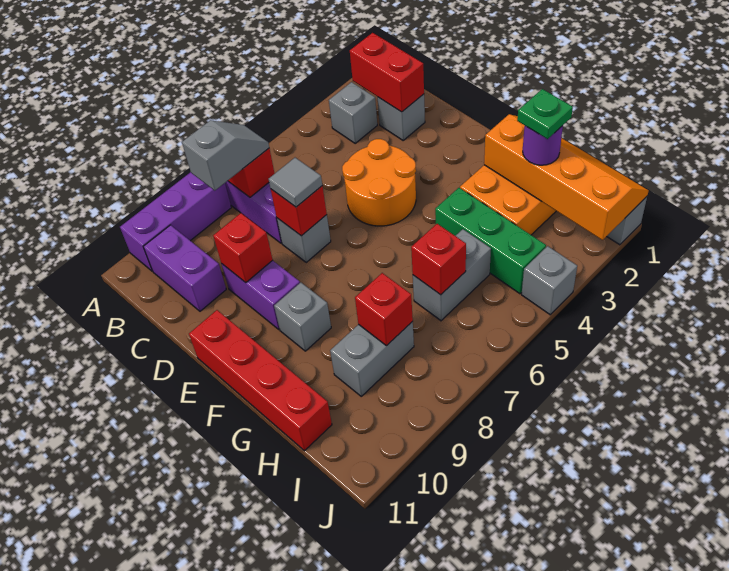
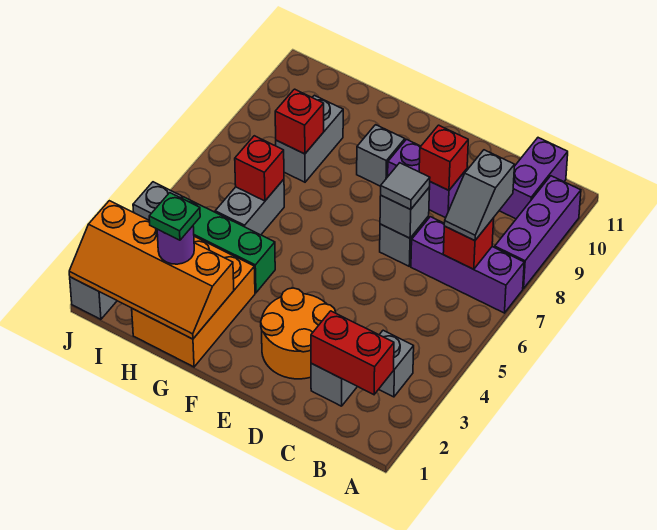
purple 1x2 brick [143,225,226,311] -> purple 1x2 brick turned to [500,138,568,219]
orange 2x2 round brick [342,139,416,226] -> orange 2x2 round brick moved to [261,288,336,379]
red 1x1 brick [271,186,327,236] -> grey 1x1 brick [380,187,430,238]
red 1x4 brick [189,310,332,451] -> none

